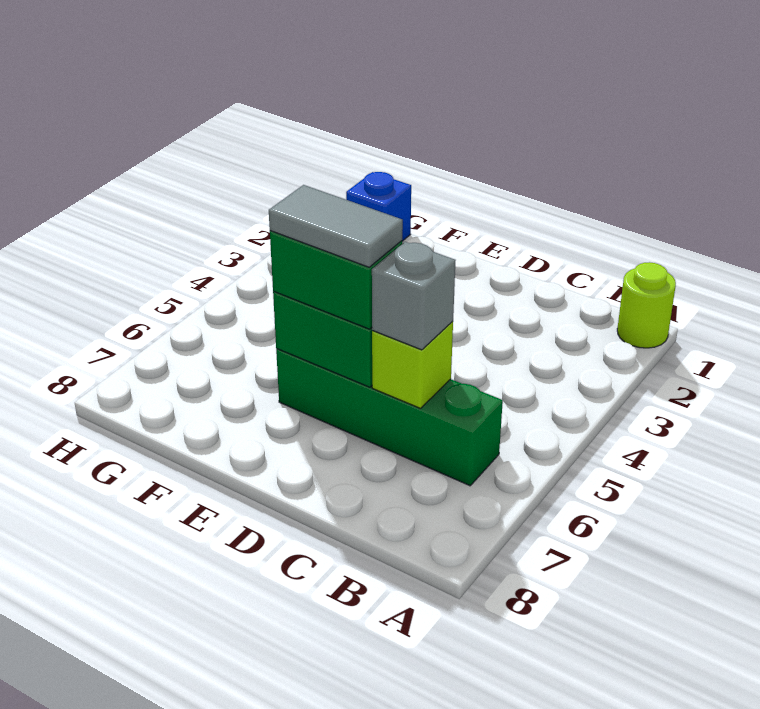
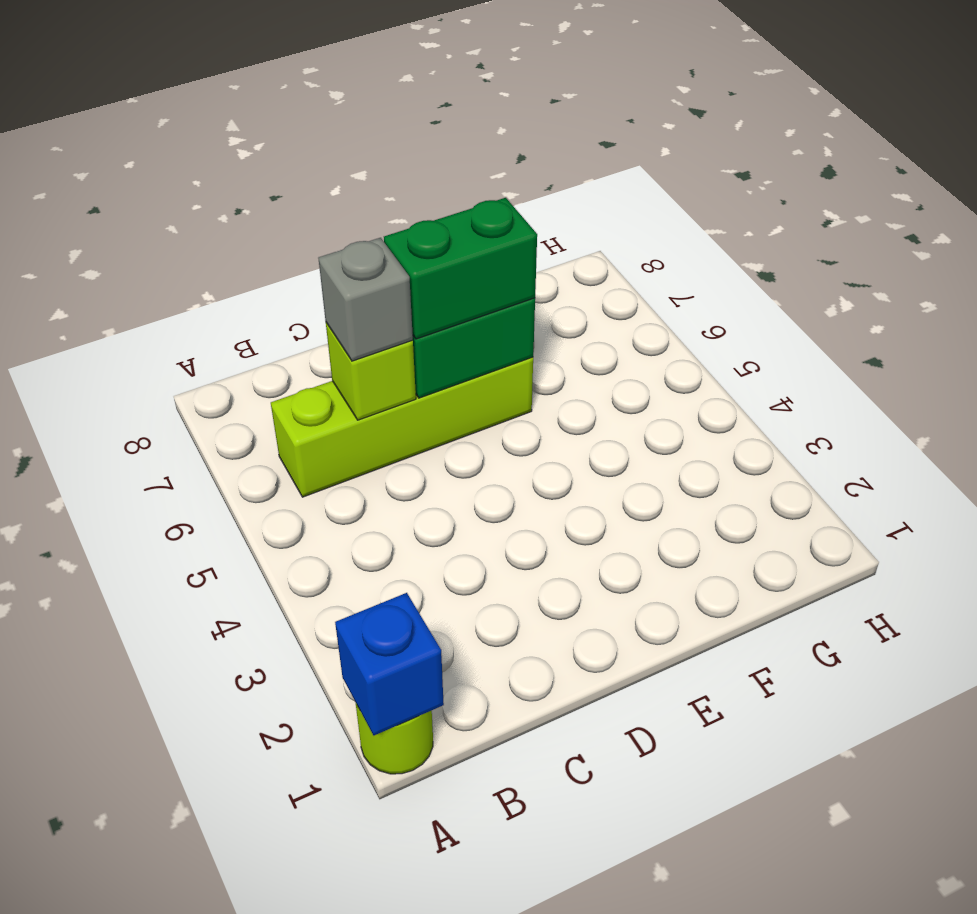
green 1x4 brick [276,349,503,486] -> lime 1x4 brick [271,357,533,497]
grey 1x2 tile [269,185,403,267] -> none
blue 1x1 brick [346,172,411,241] -> blue 1x1 brick moved to [335,593,444,735]

